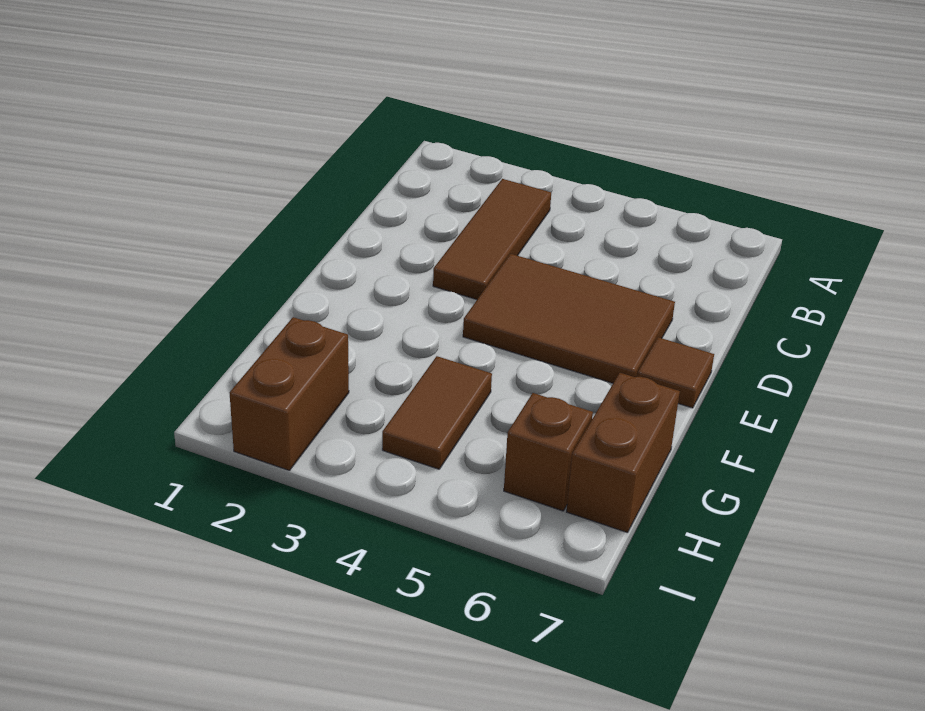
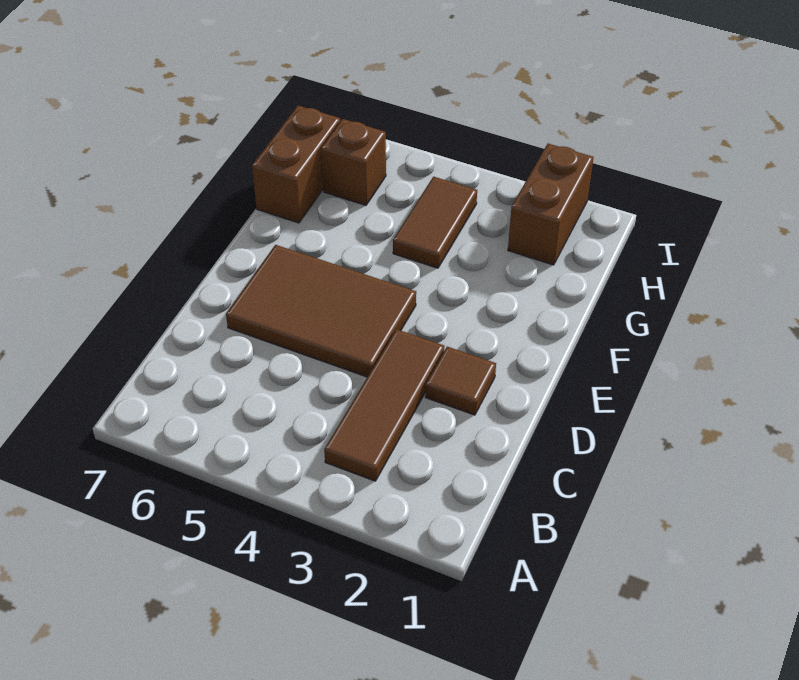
brown 1x1 tile [637,337,714,408] -> brown 1x1 tile moved to [425,347,496,415]

